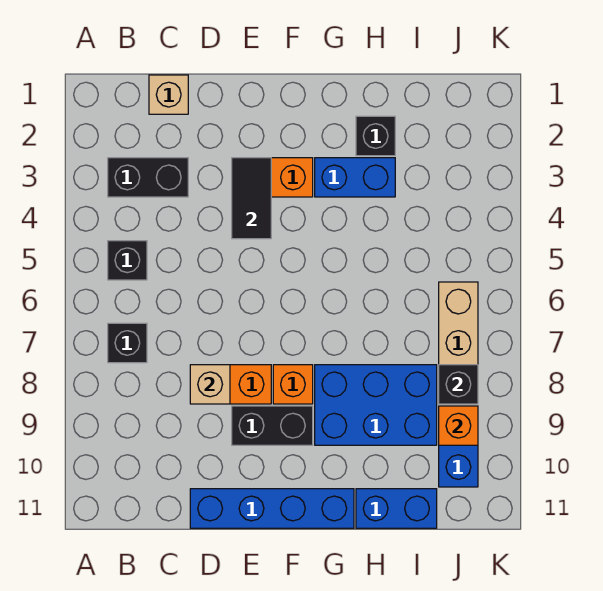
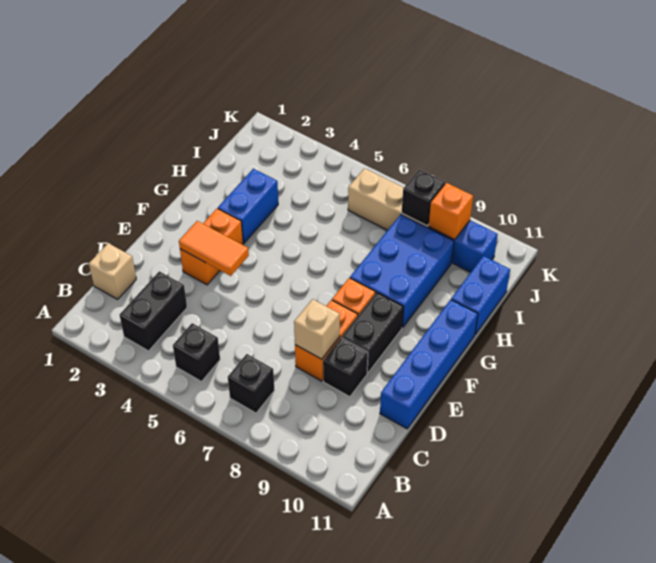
black 1x2 tile [232,158,271,239] -> orange 1x2 tile [179,221,249,276]
black 1x1 brick [356,116,395,156] -> black 1x1 brick moved to [323,338,368,397]

